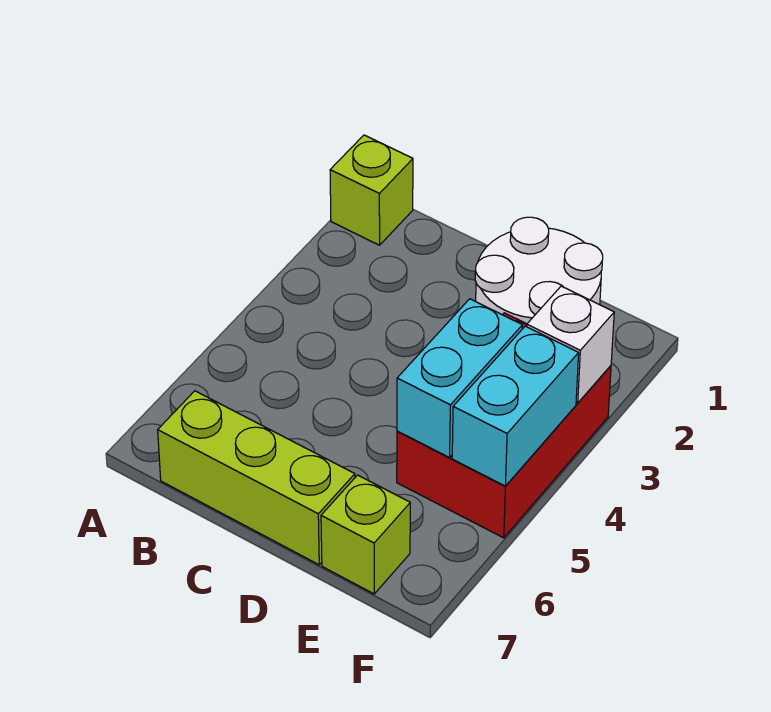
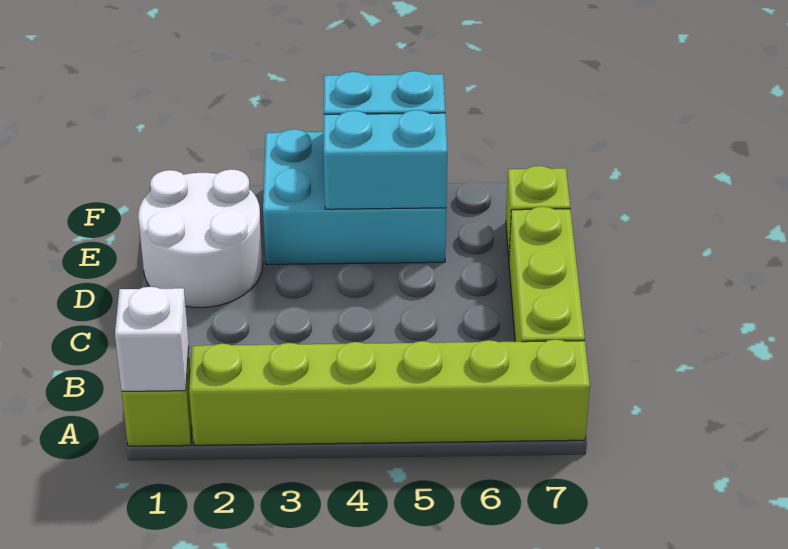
none -> lime 1x6 brick [189,340,590,445]
red 2x3 brick [397,313,611,538] -> cyan 2x3 brick [263,129,446,264]
white 1x1 brick [527,286,614,403] -> white 1x1 brick moved to [115,287,189,391]

